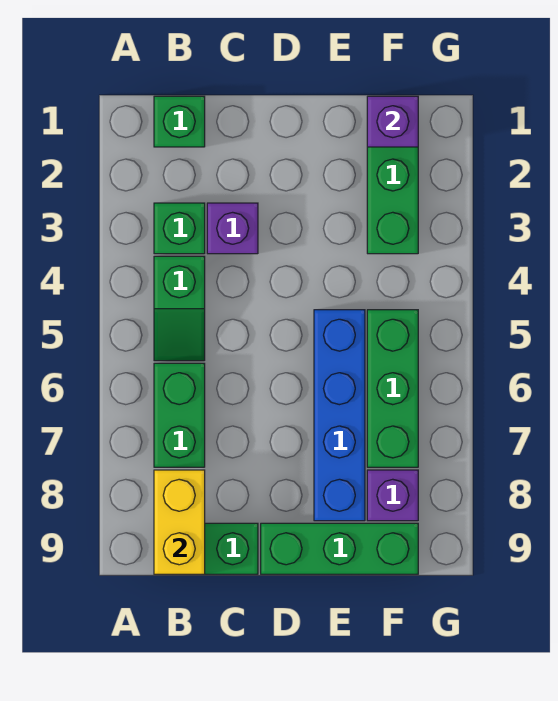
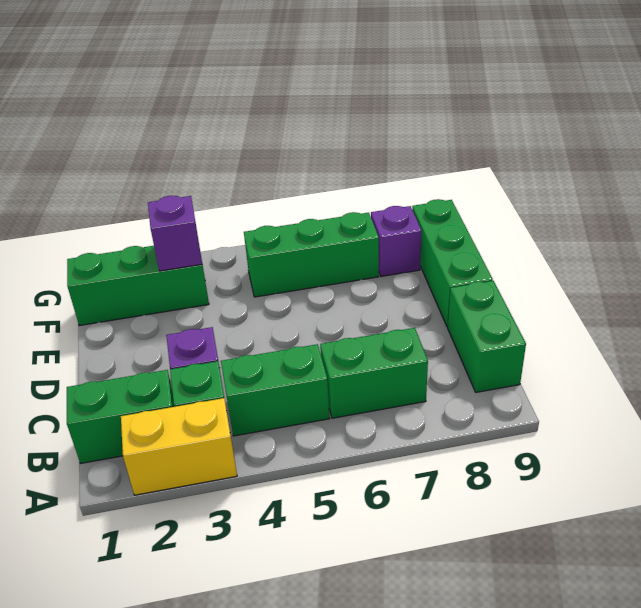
green 1x1 brick [154,96,205,147] -> green 1x2 brick [67,370,174,463]
green 1x2 slope [154,256,205,361] -> green 1x2 brick [221,344,330,436]
yellow 1x2 brick [154,470,205,574] -> yellow 1x2 brick moved to [121,398,237,495]
blue 1x4 brick [314,310,365,521] -> none
purple 1x1 brick [367,96,418,147] -> purple 1x1 brick moved to [148,196,202,271]

